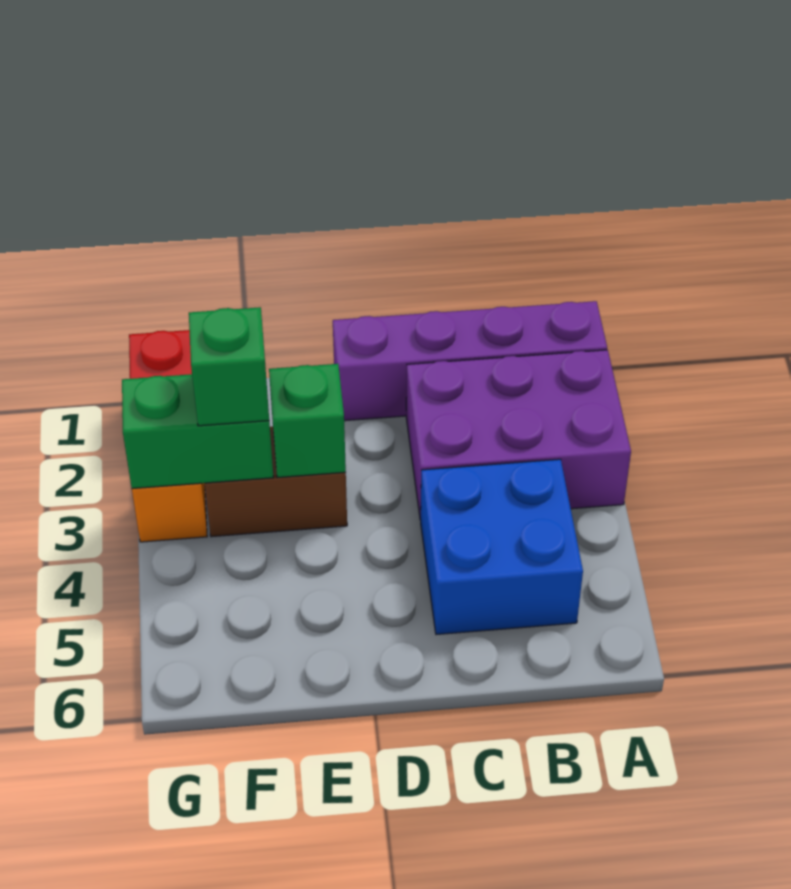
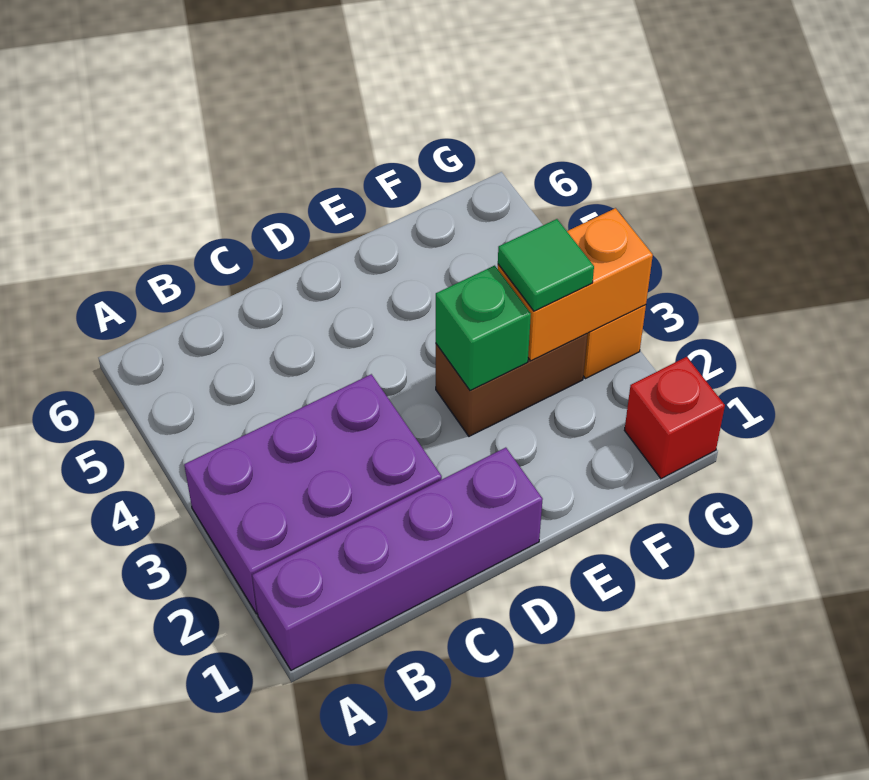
blue 2x2 brick [421,459,583,634] -> none
green 1x2 brick [122,374,274,489] -> orange 1x2 brick [498,208,653,361]
green 1x1 brick [189,307,269,426] -> green 1x1 tile [498,219,594,311]

